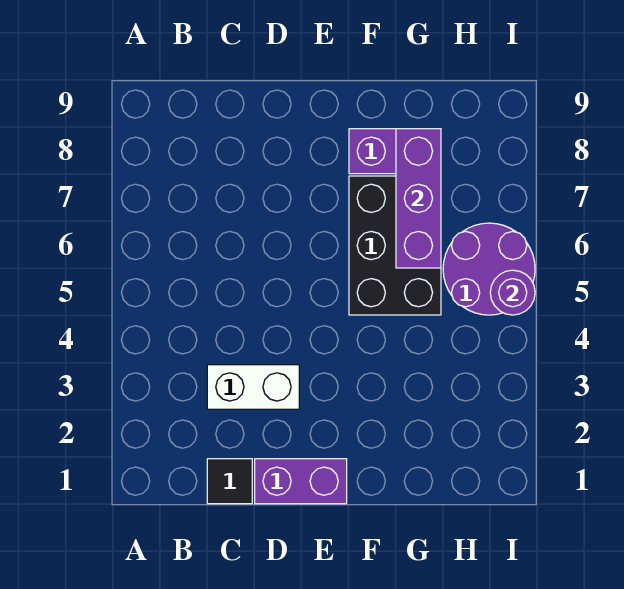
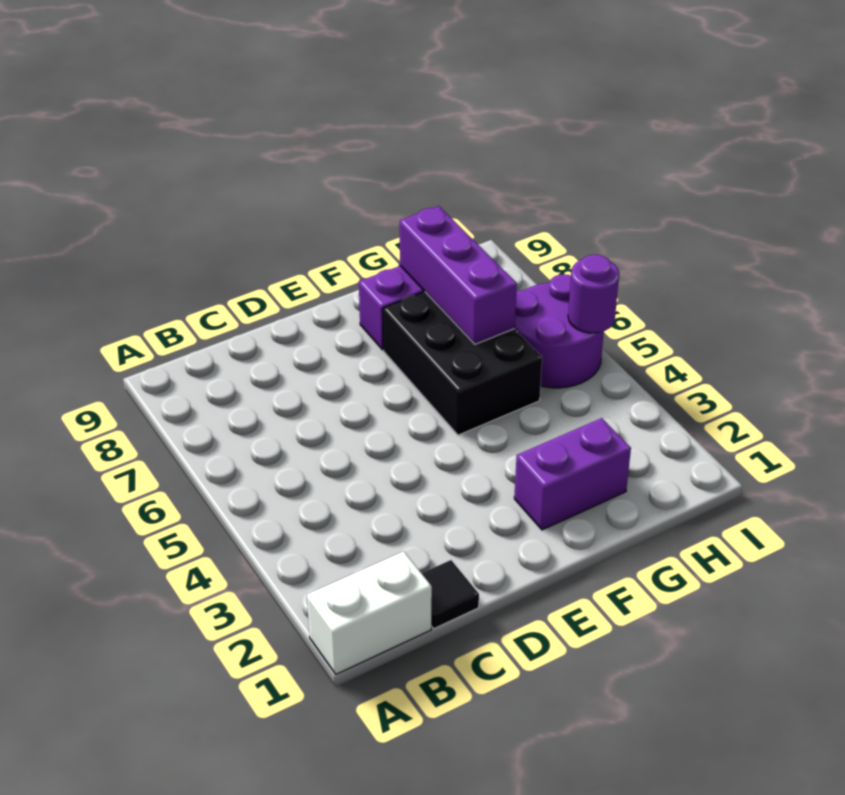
white 1x2 brick [207,365,299,409] -> white 1x2 brick moved to [307,551,432,674]
purple 1x2 brick [255,459,347,504] -> purple 1x2 brick moved to [514,418,631,530]

